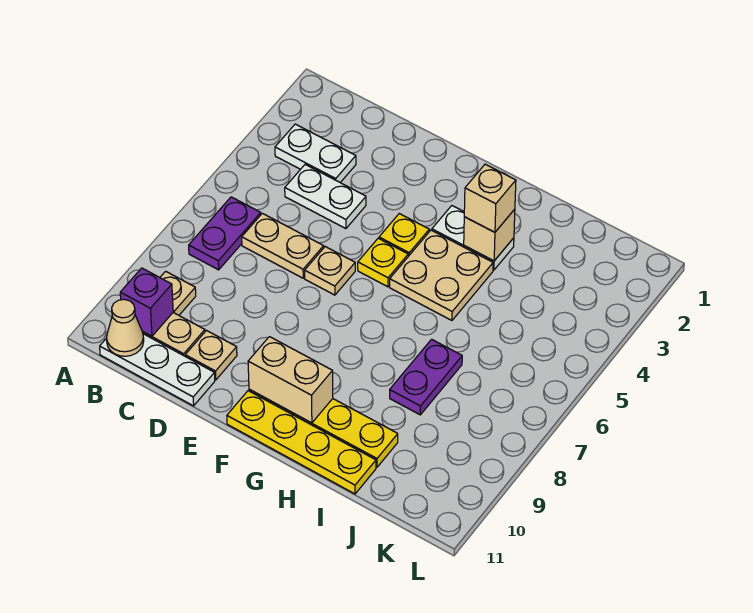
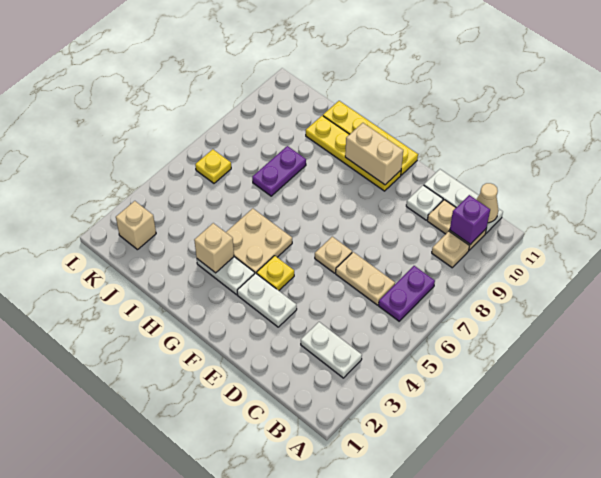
white 1x2 plate [285,165,366,229] -> white 1x2 plate moved to [237,273,297,327]
tan 1x1 plate [185,331,237,380] -> white 1x1 plate [406,185,443,220]
yellow 1x1 plate [358,238,408,287] -> yellow 1x1 plate moved to [195,149,231,183]
tan 1x1 brick [464,164,516,232] -> tan 1x1 brick moved to [116,201,156,250]

